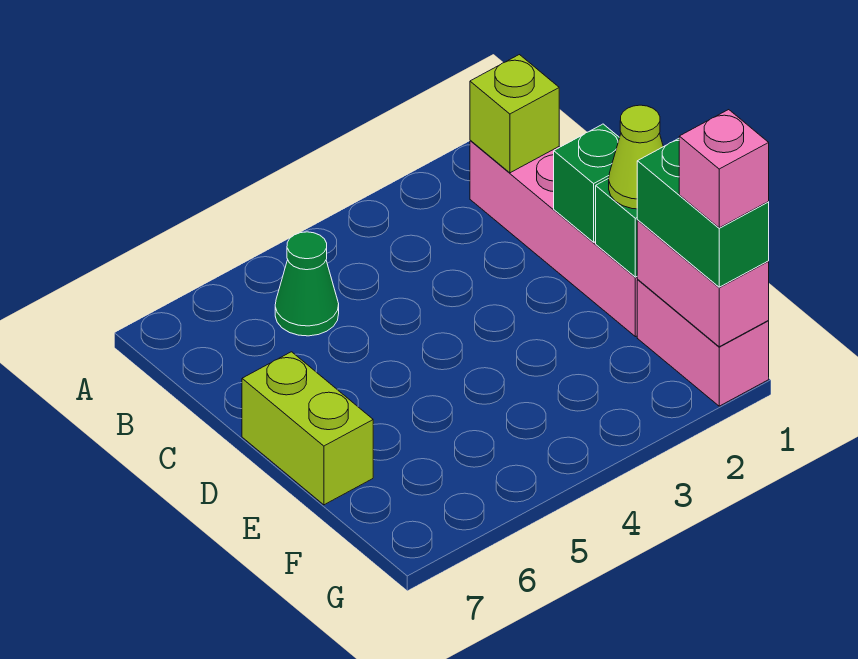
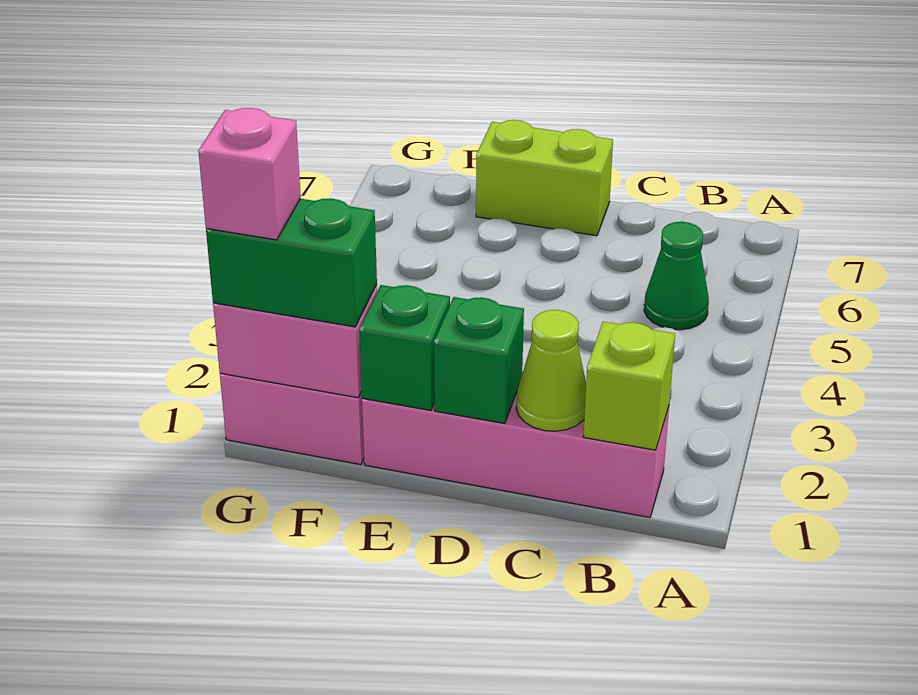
lime 1x1 cone [609,105,663,209] -> lime 1x1 cone moved to [516,310,586,431]

